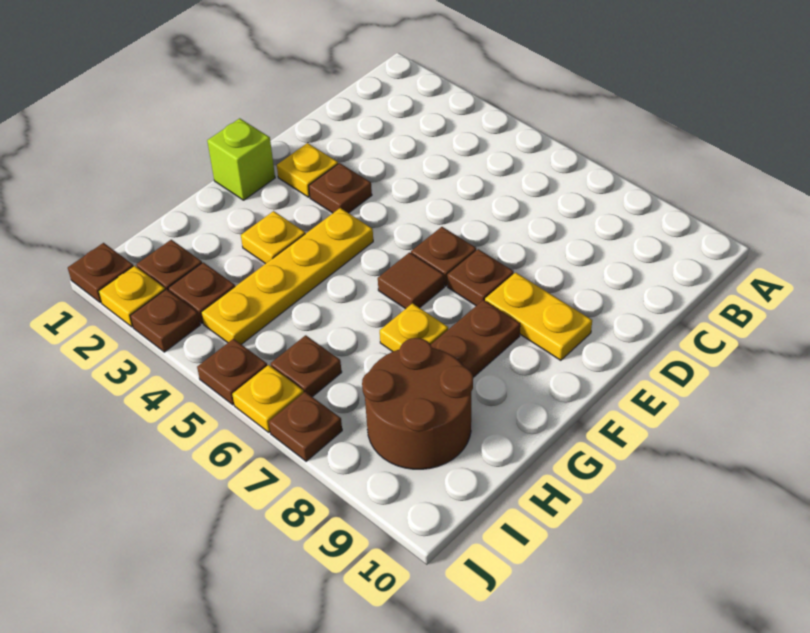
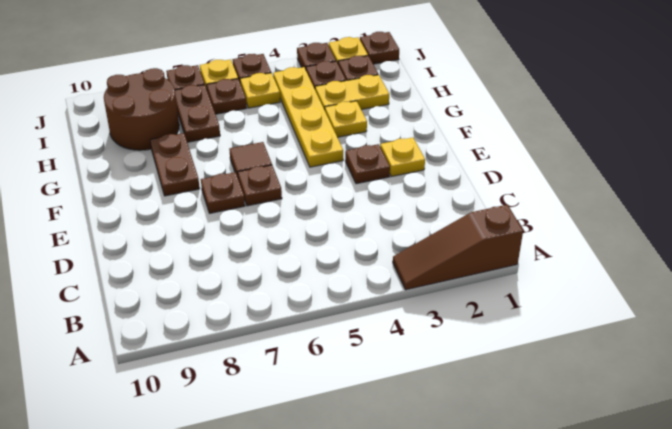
none -> brown 1x3 slope [393,205,523,290]
yellow 1x2 plate [485,272,592,360] -> yellow 1x2 plate moved to [315,75,389,110]
lime 1x1 brick [207,118,275,200] -> none
yellow 1x1 plate [380,303,448,352] -> yellow 1x1 plate moved to [240,73,280,108]
none -> brown 1x2 plate [175,85,220,142]

